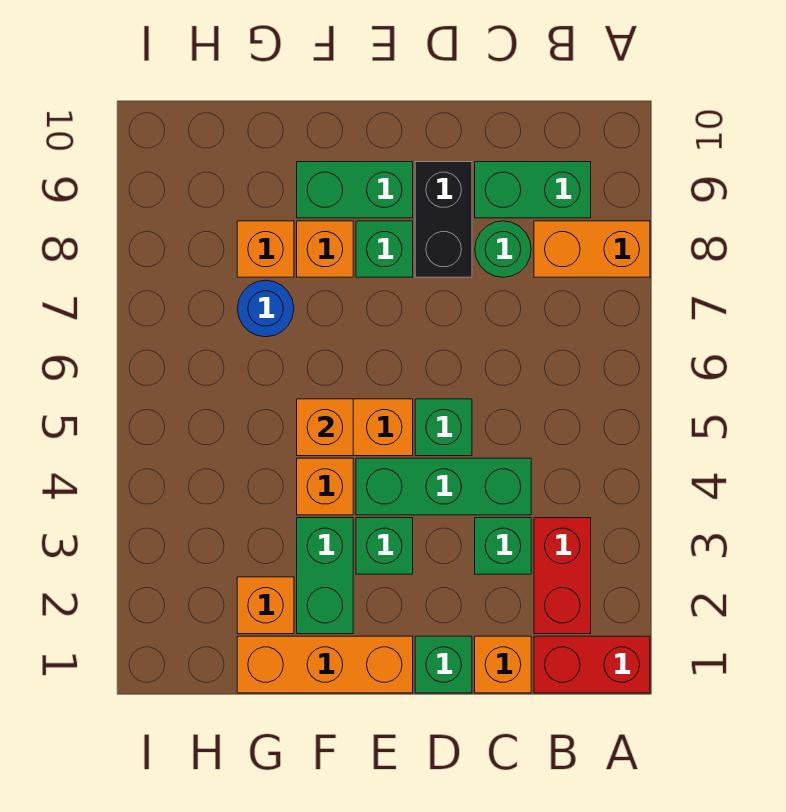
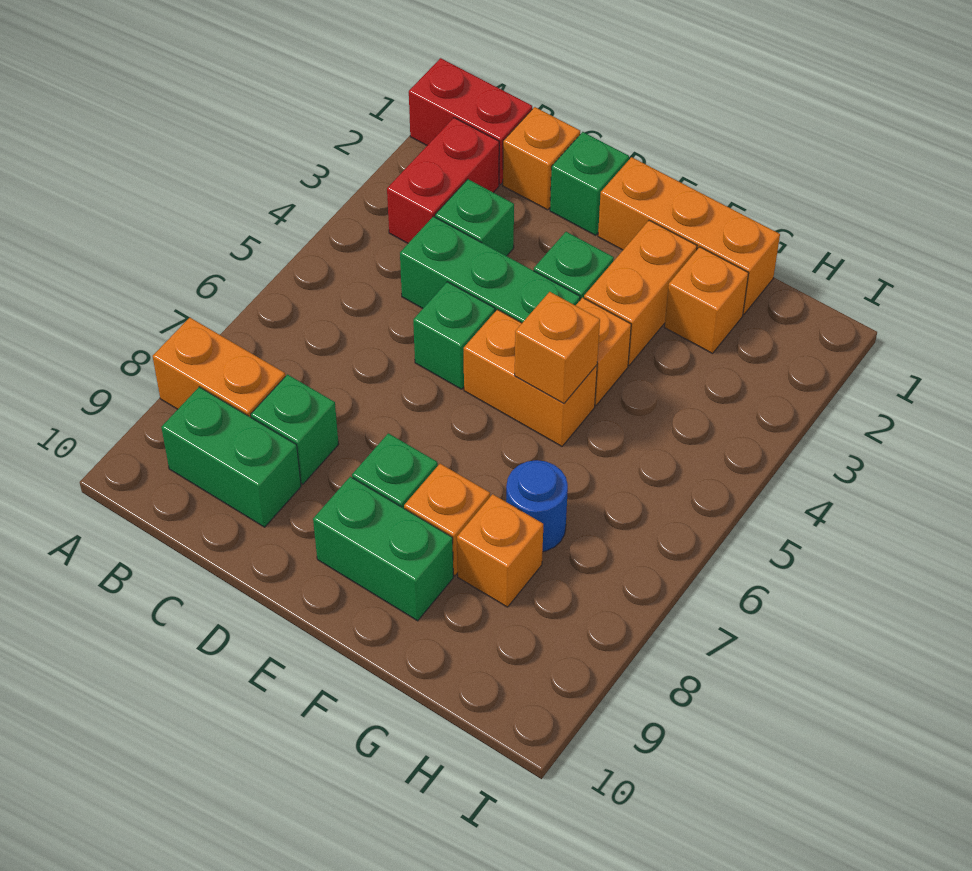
green 1x1 round brick [475,221,531,277] -> green 1x1 brick [251,374,339,484]
black 1x2 brick [415,162,472,277] -> none
green 1x2 brick [297,518,353,634] -> orange 1x2 brick [584,220,697,365]

